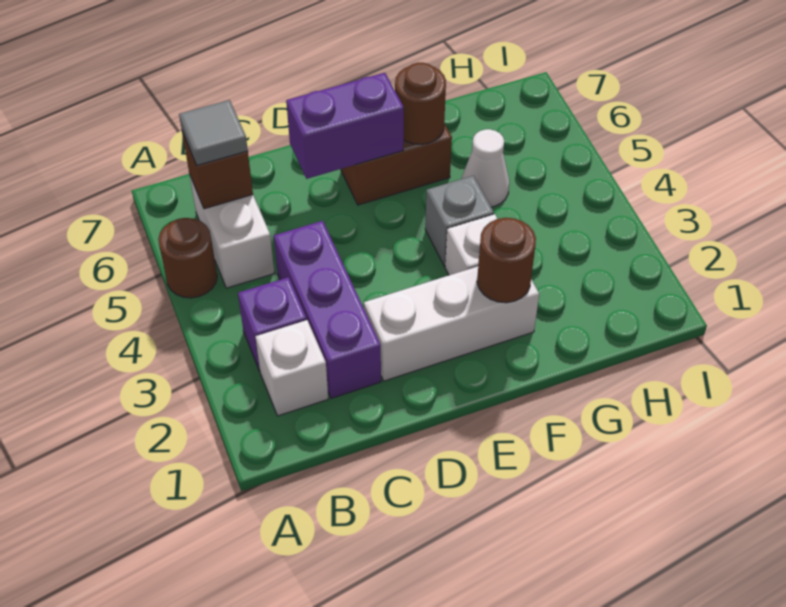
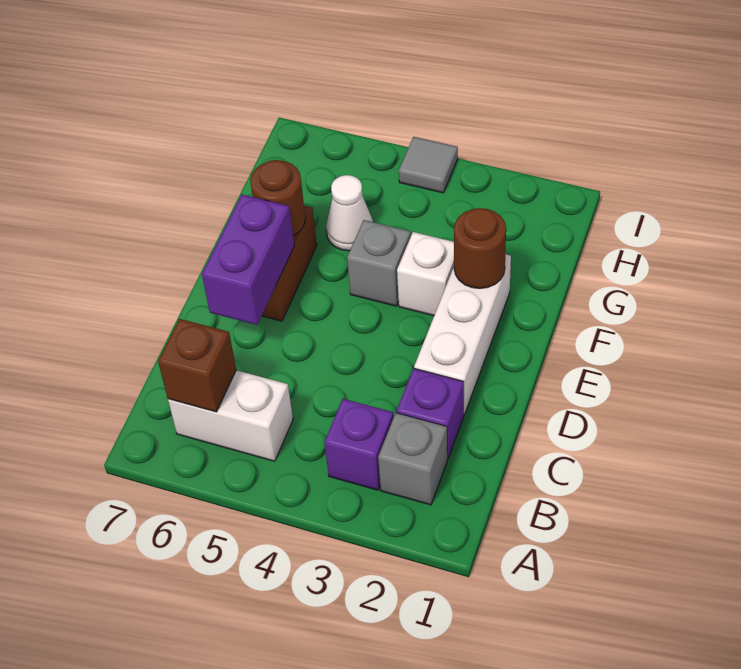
brown 1x1 round brick [158,218,217,298] -> none
white 1x1 brick [255,320,328,416] -> grey 1x1 brick [378,413,447,505]
grey 1x1 tile [179,100,248,165] -> grey 1x1 tile moved to [399,137,458,193]
purple 1x3 brick [274,221,381,398] -> purple 1x1 brick [397,368,464,459]

